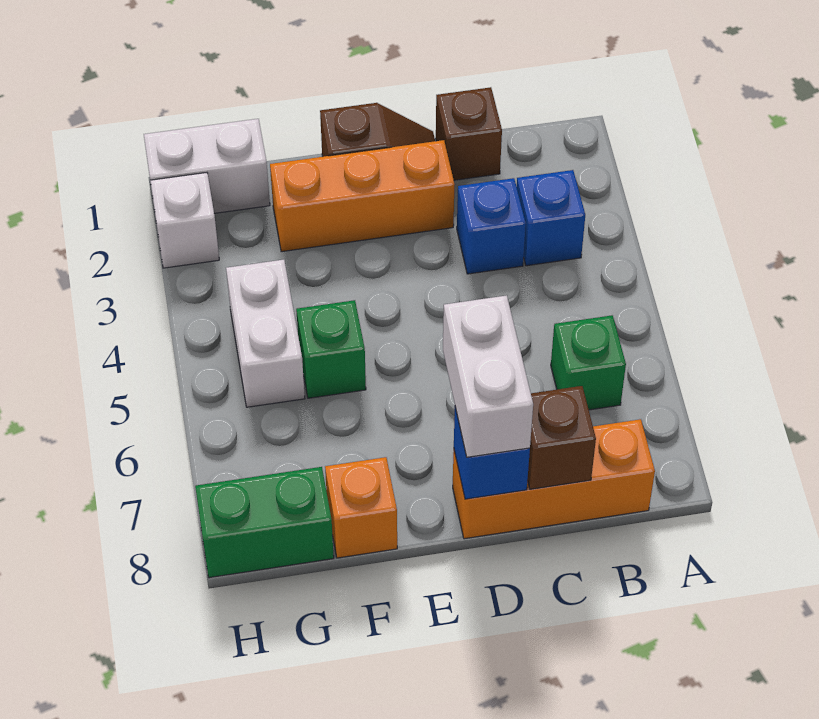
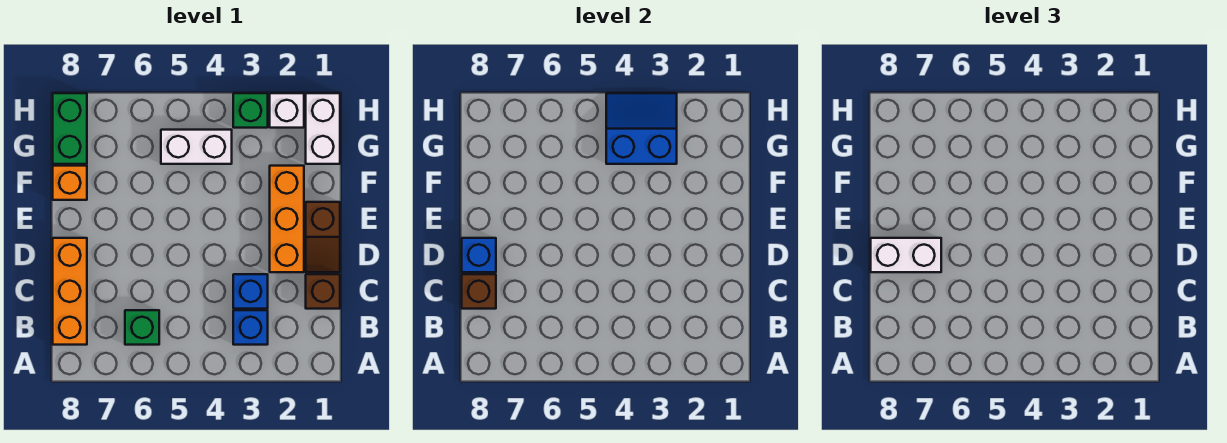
green 1x1 brick [296,300,366,398] -> green 1x1 brick moved to [233,93,268,128]
none -> blue 2x2 slope [606,93,677,164]

